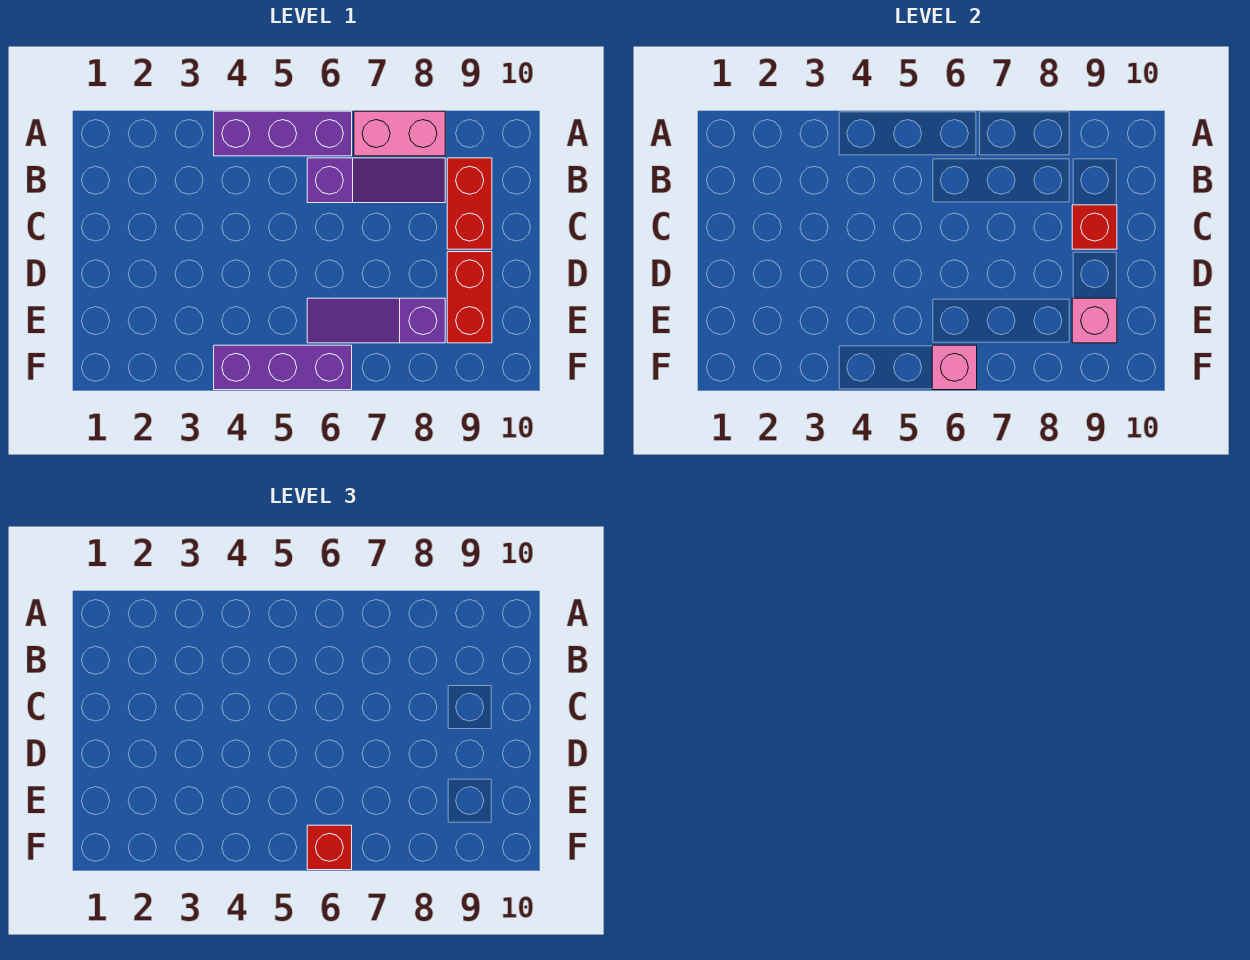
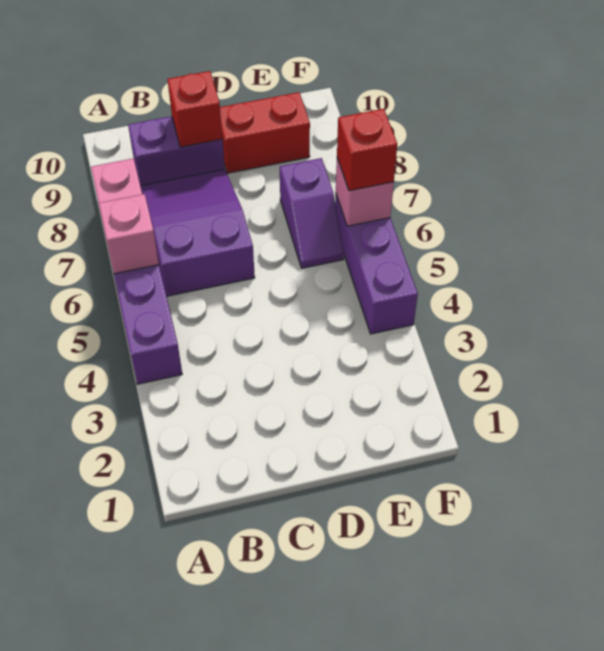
purple 1x3 slope [307,158,445,203] -> purple 2x3 slope [141,169,255,296]
red 1x2 brick [447,158,492,249] -> purple 1x2 brick [128,116,225,186]
purple 1x3 slope [307,298,445,343] -> purple 1x2 slope [280,158,344,268]
pink 1x1 brick [1072,298,1117,343] -> pink 1x1 brick moved to [99,194,159,274]

